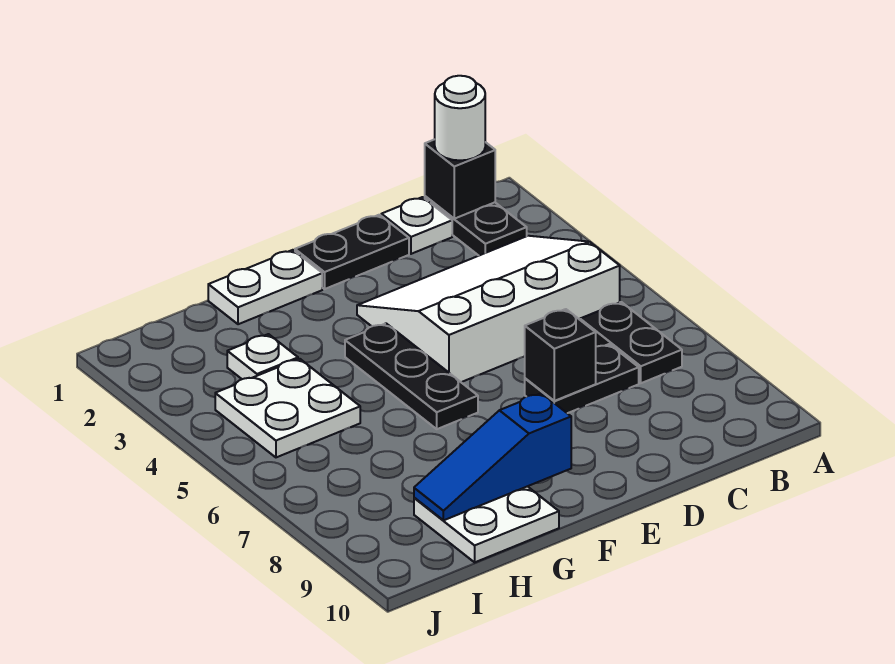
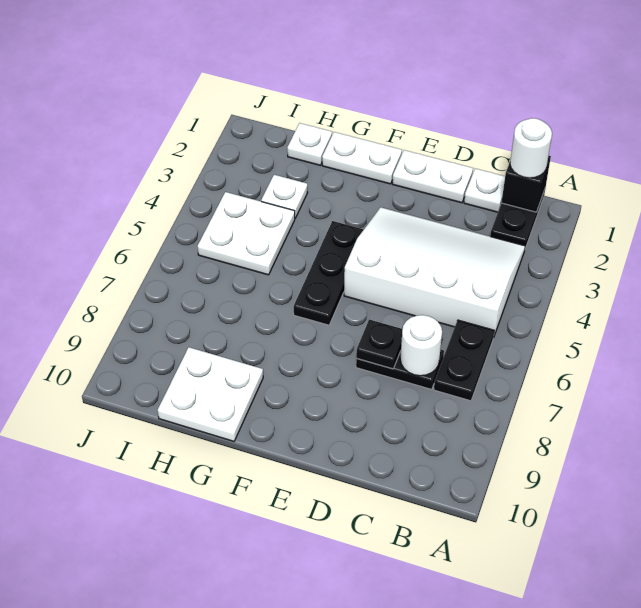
none -> white 1x1 round brick [400,315,442,376]
black 1x2 plate [295,215,409,289] -> white 1x2 plate [392,150,473,203]
black 1x1 brick [524,309,596,401] -> black 1x1 plate [356,319,403,369]
blue 1x3 slope [414,393,571,520] -> none
none -> white 1x1 plate [287,123,332,165]

